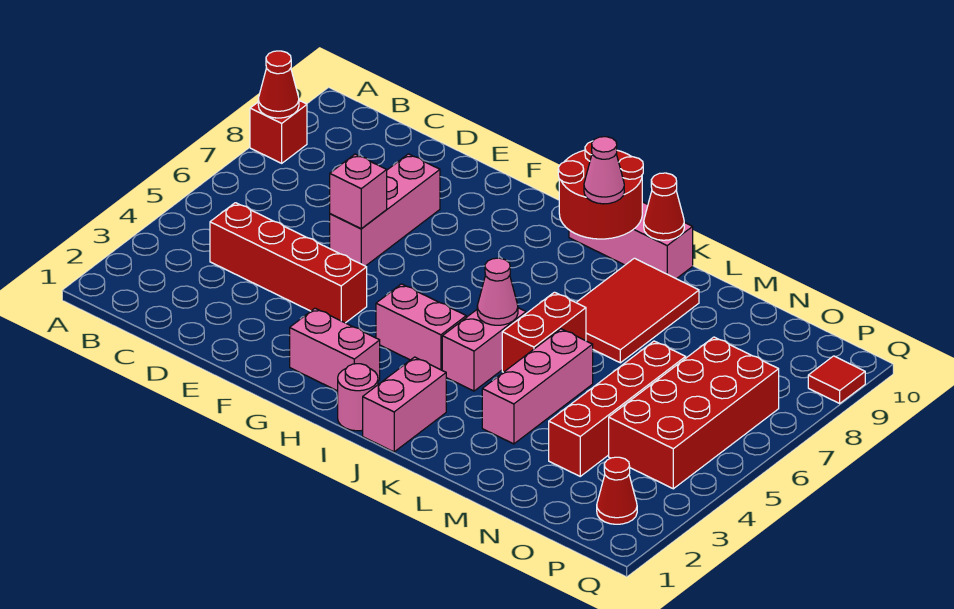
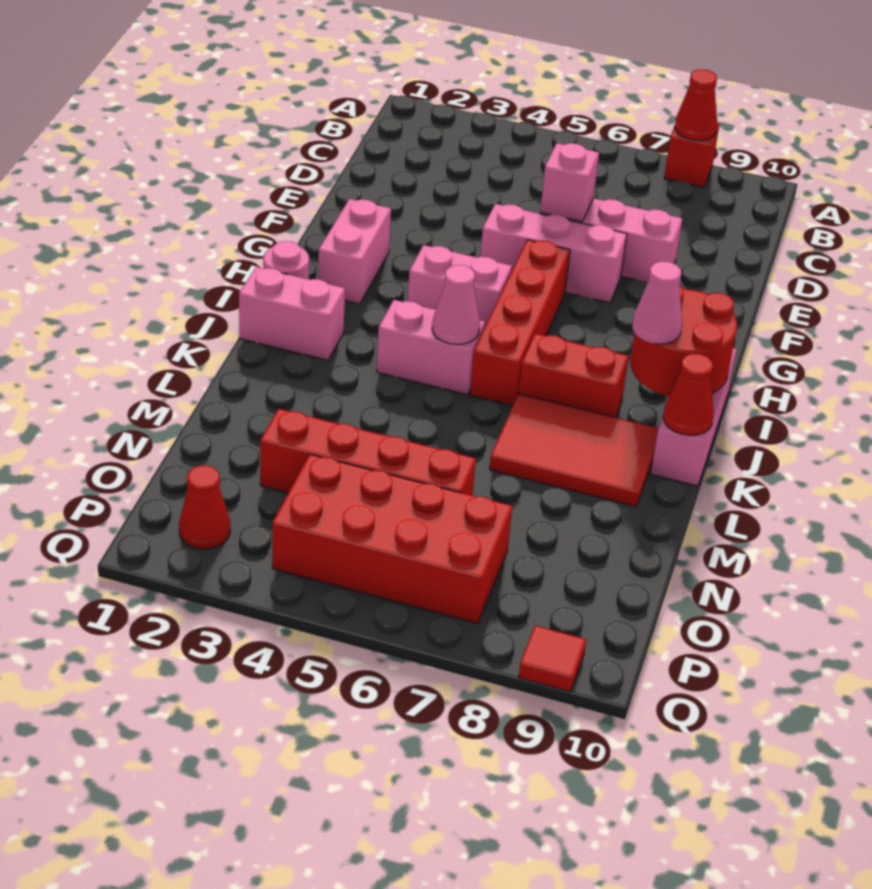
red 1x4 brick [210,203,367,323] -> red 1x4 brick moved to [470,240,570,406]
pink 1x2 brick [376,284,466,370] -> pink 1x2 brick turned to [408,245,512,326]
red 1x2 brick [502,292,586,372] -> red 1x2 brick moved to [519,334,629,417]
pink 1x3 brick [482,329,593,444] -> pink 1x3 brick moved to [480,204,627,303]

